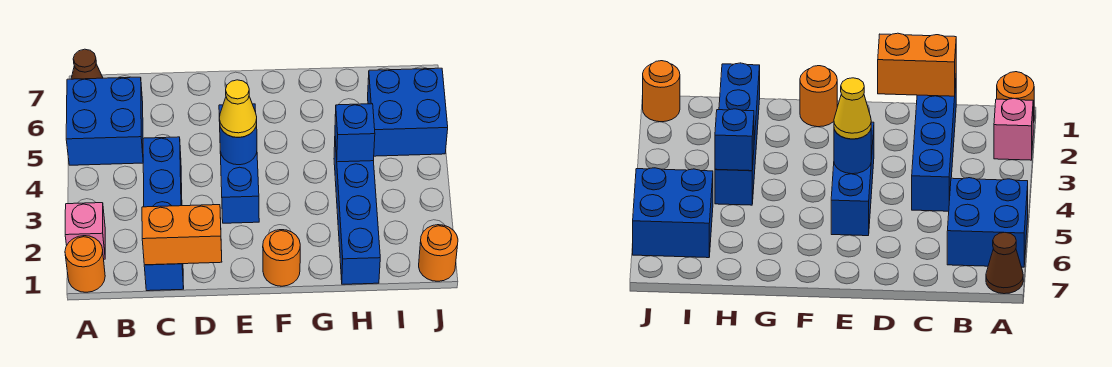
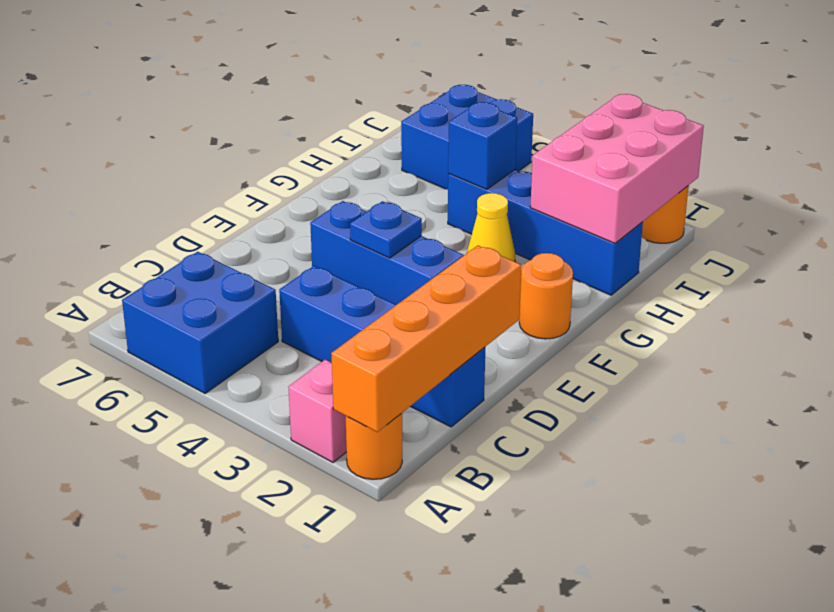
brown 1x1 cone [71,49,103,79] -> none
orange 1x2 brick [142,205,222,265] -> orange 1x4 brick [331,246,522,432]
blue 1x1 round brick [220,124,257,165] -> blue 1x1 plate [350,201,422,258]
yellow 1x1 cone [219,80,257,137] -> yellow 1x1 cone moved to [467,193,515,262]
none -> pink 2x3 brick [530,94,704,243]

